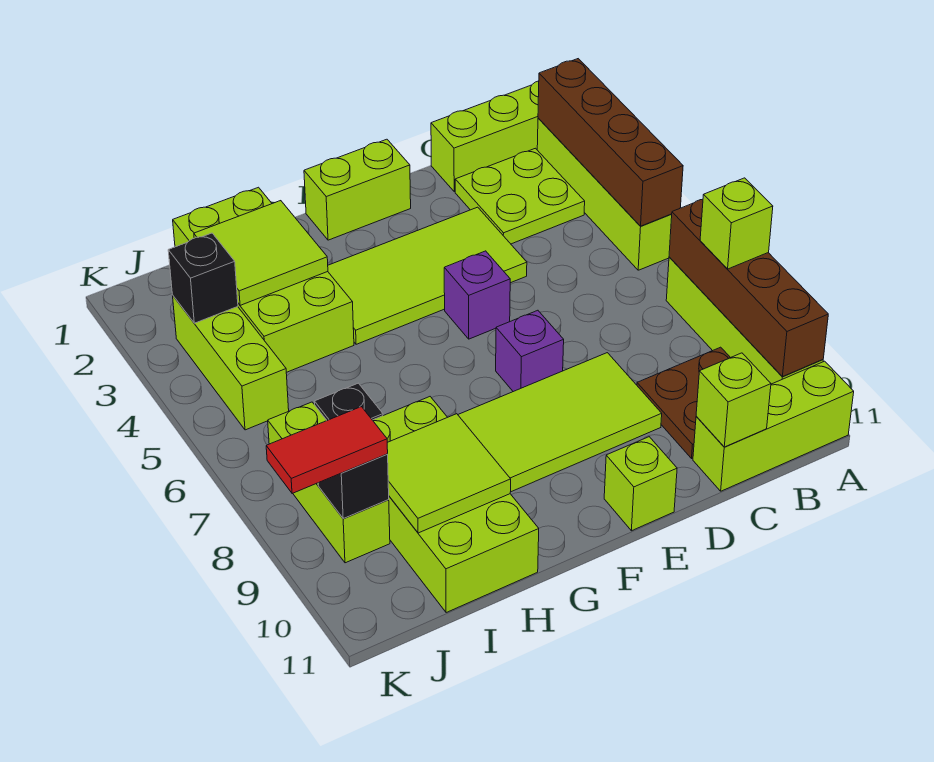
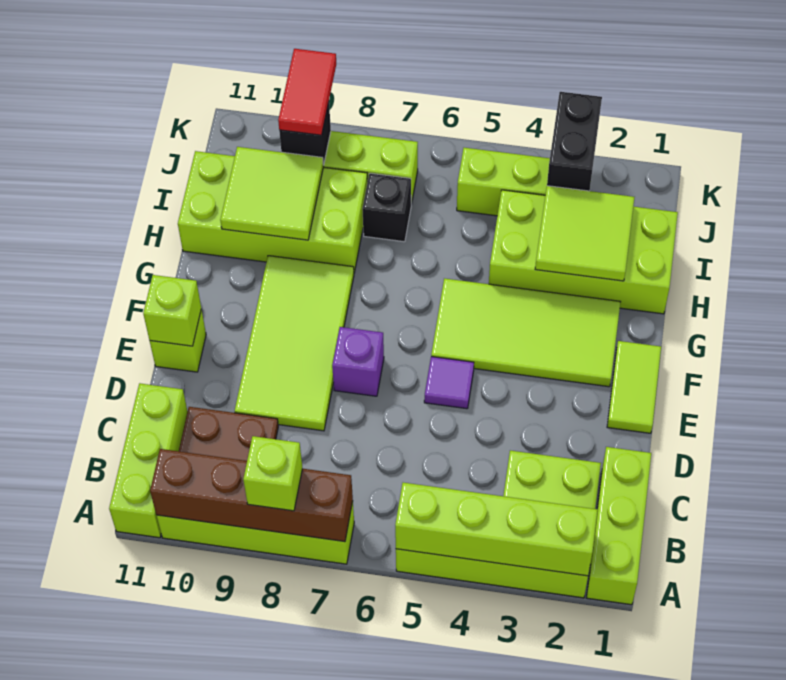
brown 1x4 brick [538,59,683,226] -> lime 1x4 brick [395,483,598,576]
lime 1x1 brick [696,353,771,447] -> lime 1x1 brick moved to [143,275,201,346]
lime 2x4 tile [328,207,527,344] -> lime 2x4 tile turned to [431,278,620,387]
lime 1x2 brick [304,139,411,240] -> lime 1x2 tile [607,341,661,433]
purple 1x1 brick [444,251,510,339] -> purple 1x1 tile [424,357,474,409]
black 1x1 brick [168,233,238,323] -> black 1x2 brick [547,92,602,191]

